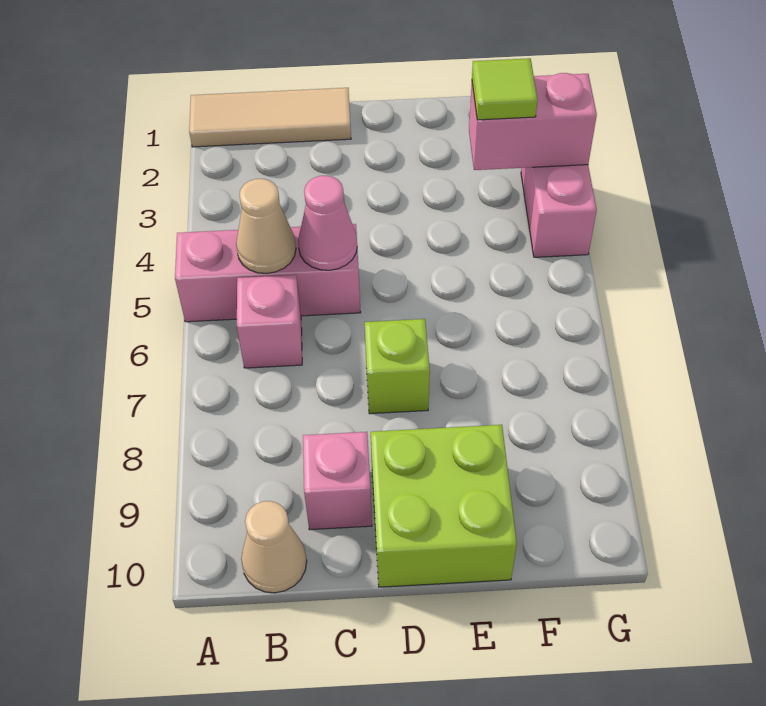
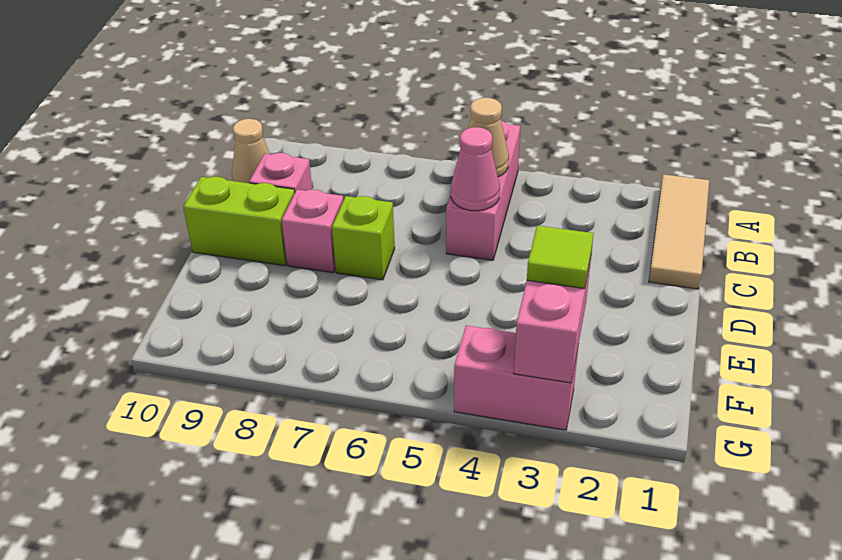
pink 1x1 brick [237,275,302,368] -> pink 1x1 brick moved to [282,190,343,273]
lime 2x2 brick [371,425,517,587] -> lime 1x2 brick [183,177,295,266]

